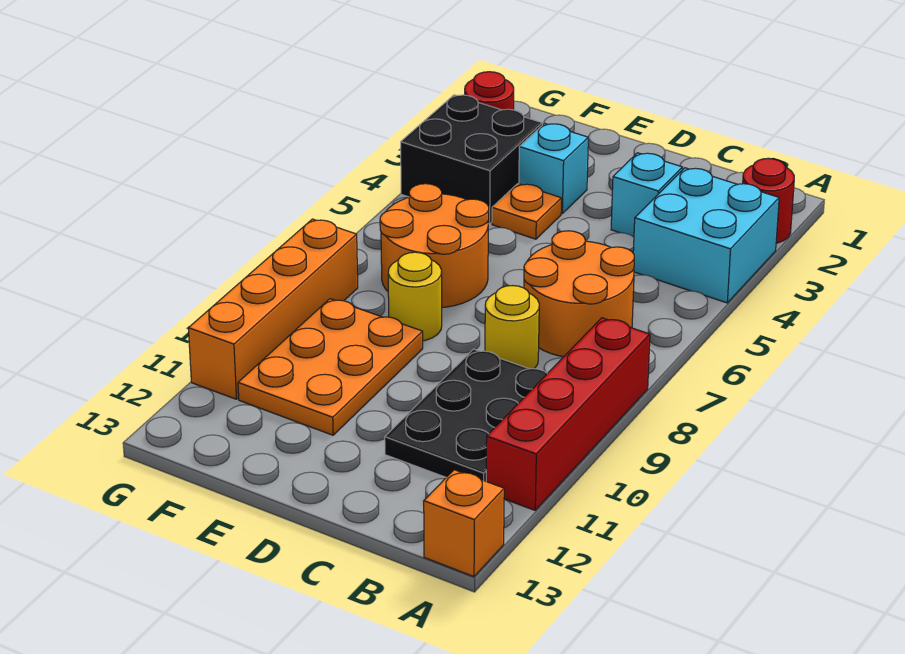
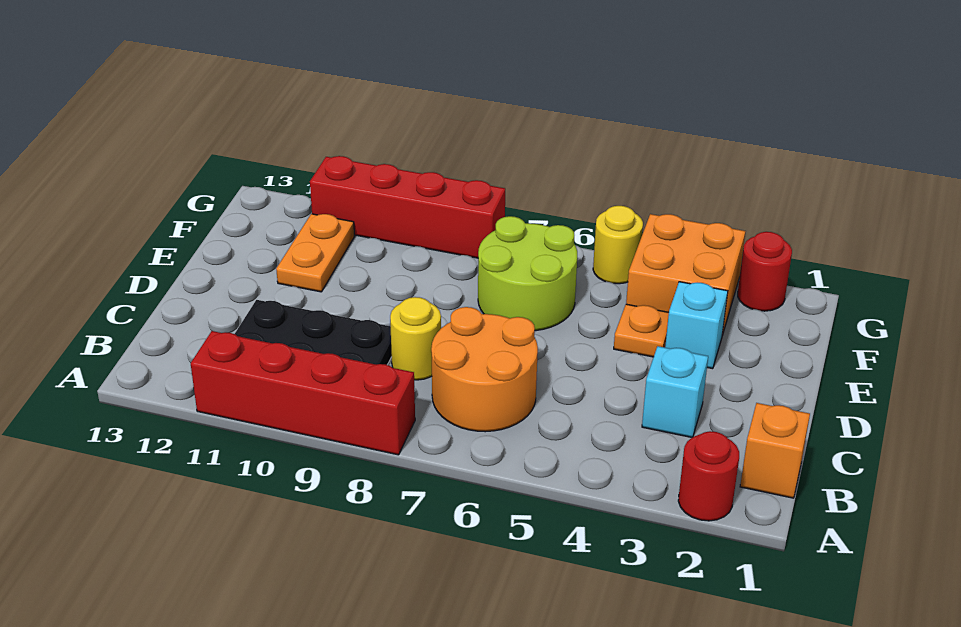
cyan 2x2 brick [633,168,779,303] -> none
orange 1x1 brick [424,470,504,577] -> orange 1x1 brick moved to [740,403,810,498]
orange 2x2 round brick [380,184,489,307] -> lime 2x2 round brick [478,216,577,331]
yellow 1x1 round brick [388,252,442,341] -> yellow 1x1 round brick moved to [593,206,643,284]
orange 2x3 plate [238,299,423,435] -> orange 1x2 plate [276,214,355,292]
black 2x2 brick [401,95,542,224] -> orange 2x2 brick [626,214,745,335]
orange 1x4 brick [188,219,358,399] -> red 1x4 brick [310,156,505,258]

